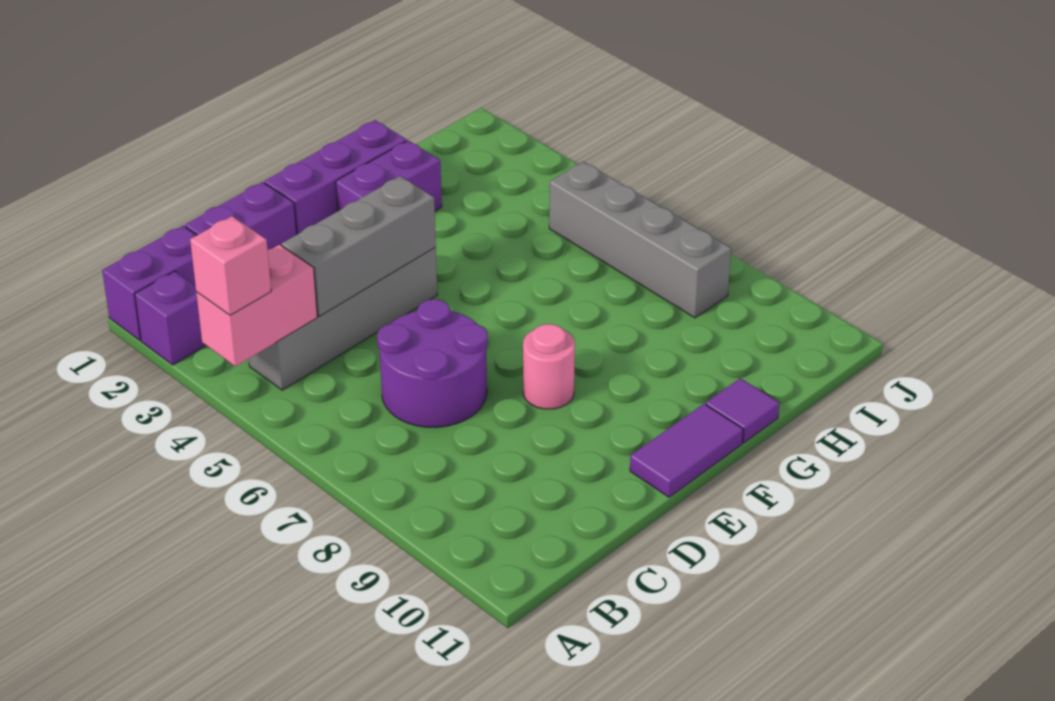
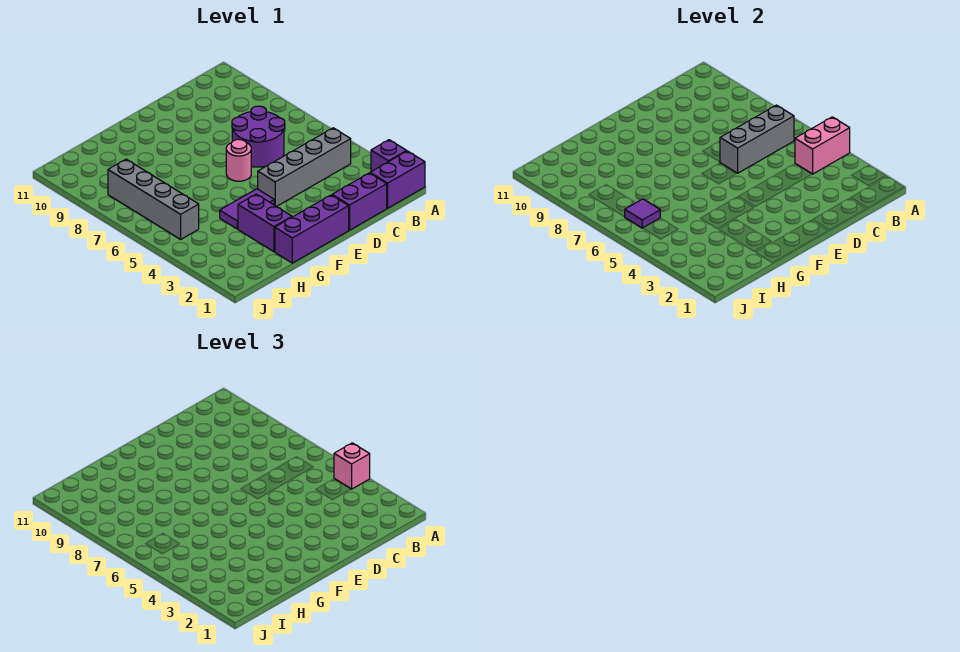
grey 1x3 brick [282,176,436,316] -> grey 1x3 brick moved to [720,105,794,173]
pink 1x1 round brick [523,324,575,409] -> pink 1x1 round brick moved to [226,139,251,181]
purple 1x2 tile [630,404,743,497] -> purple 1x2 tile moved to [220,189,274,229]
purple 1x2 brick [336,141,442,211] -> purple 1x2 brick turned to [238,194,292,252]
purple 1x1 tile [706,378,779,443] -> purple 1x1 tile moved to [625,199,660,228]

